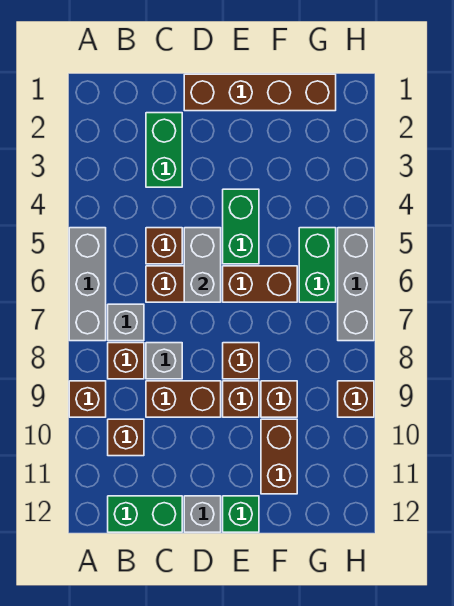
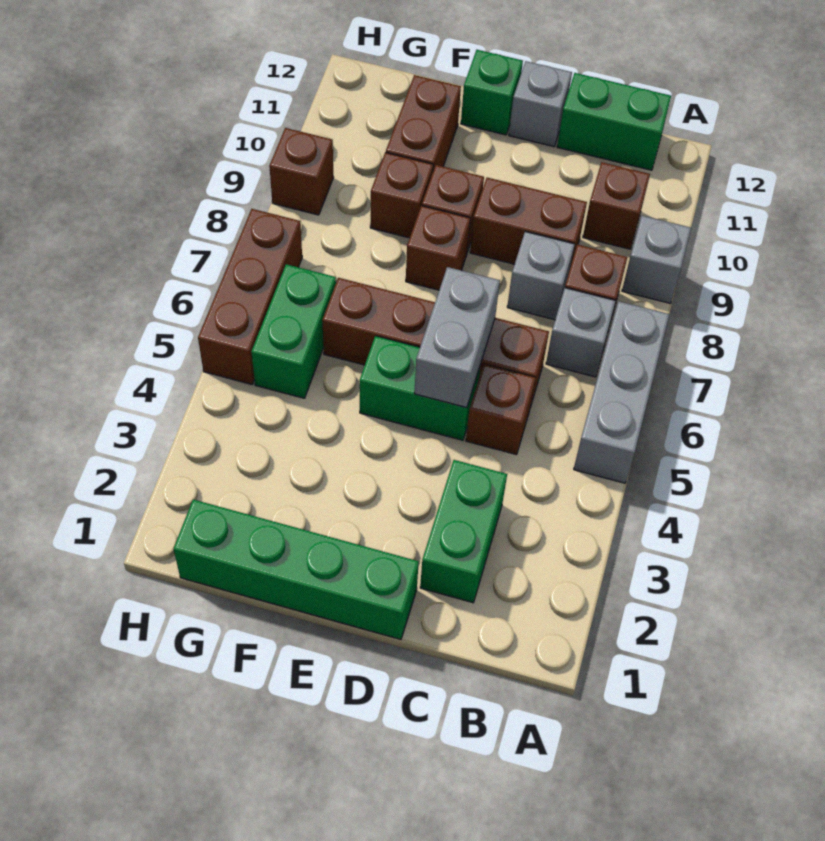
brown 1x1 brick [69,381,106,417] -> grey 1x1 brick [622,216,691,303]
brown 1x4 brick [184,74,336,111] -> green 1x4 brick [173,499,419,639]
green 1x2 brick [223,189,259,264] -> green 1x2 brick turned to [360,336,481,440]
grey 1x3 brick [338,228,374,341] -> brown 1x3 brick [198,209,302,385]

